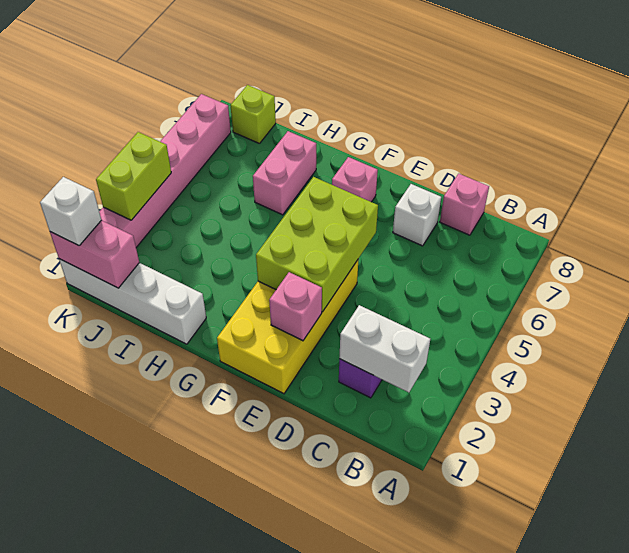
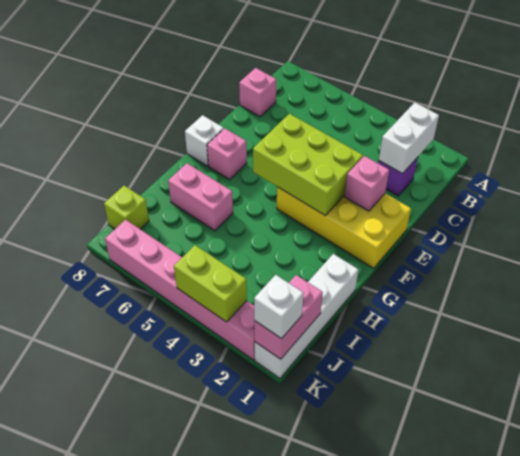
white 1x1 brick [393,184,441,246] -> white 1x1 brick moved to [185,115,224,166]

